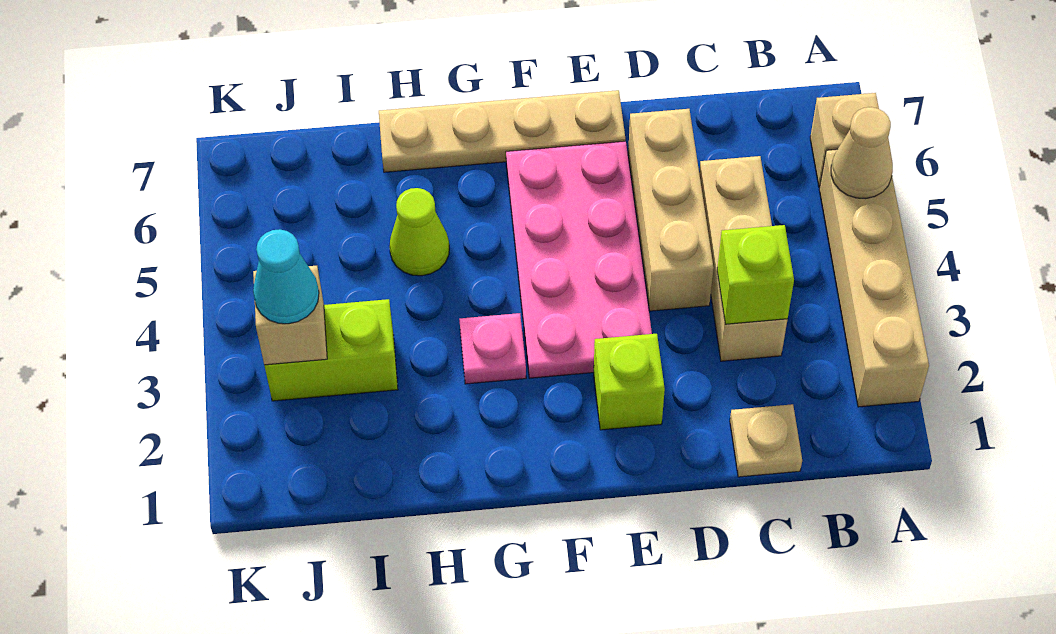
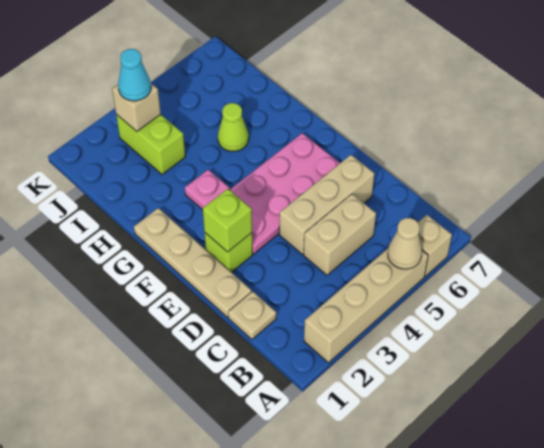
tan 1x3 brick [699,156,787,361] -> tan 1x2 brick [304,194,376,275]
lime 1x1 brick [717,225,794,324] -> lime 1x1 brick moved to [203,189,252,252]
tan 1x4 plate [379,90,626,172] -> tan 1x4 plate moved to [134,208,251,317]

